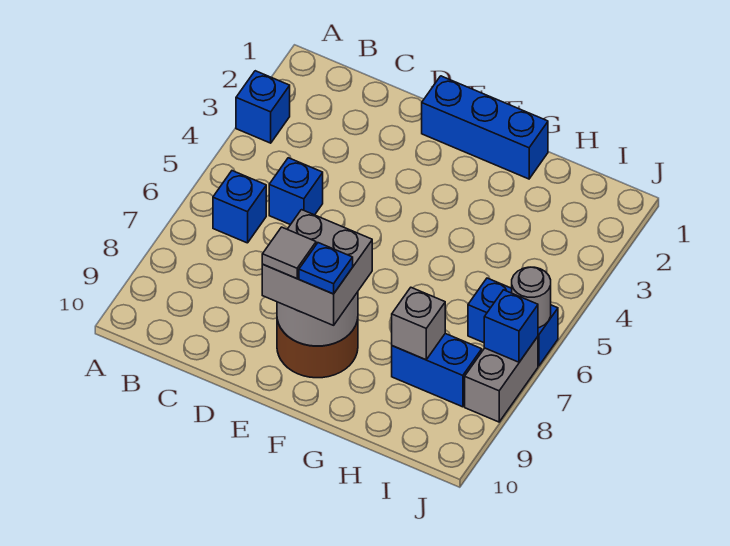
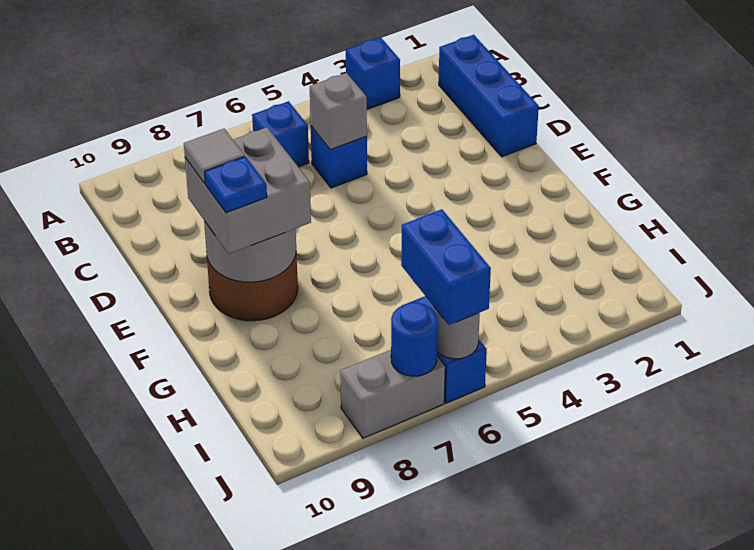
blue 1x3 brick [422,76,548,179] -> blue 1x3 brick moved to [439,35,539,157]
blue 1x2 brick [392,334,482,407] -> blue 1x2 brick moved to [401,209,491,325]
grey 1x1 brick [392,288,445,360] -> grey 1x1 brick moved to [310,73,367,150]
blue 1x1 brick [484,290,538,362] -> blue 1x1 round brick [391,302,438,376]

